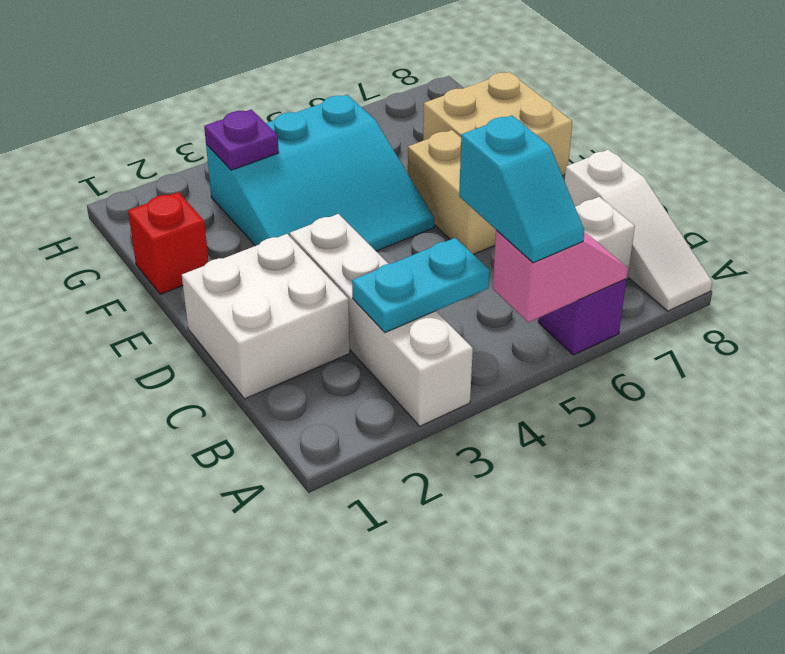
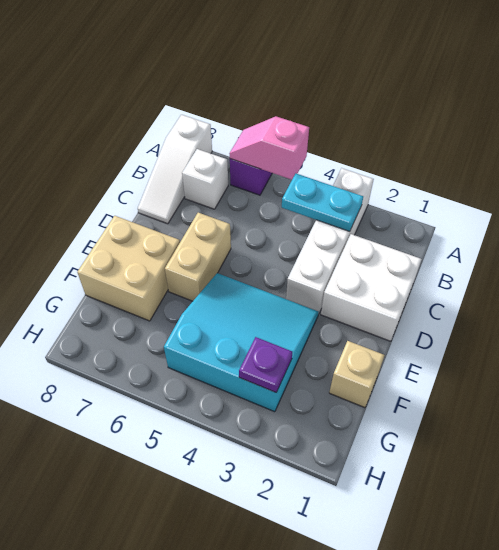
cyan 1x2 slope [459,115,584,263] -> none
white 1x3 slope [565,150,712,311] -> white 1x3 slope turned to [138,115,212,224]
red 1x1 brick [128,192,209,294] -> tan 1x1 brick [329,341,385,408]

